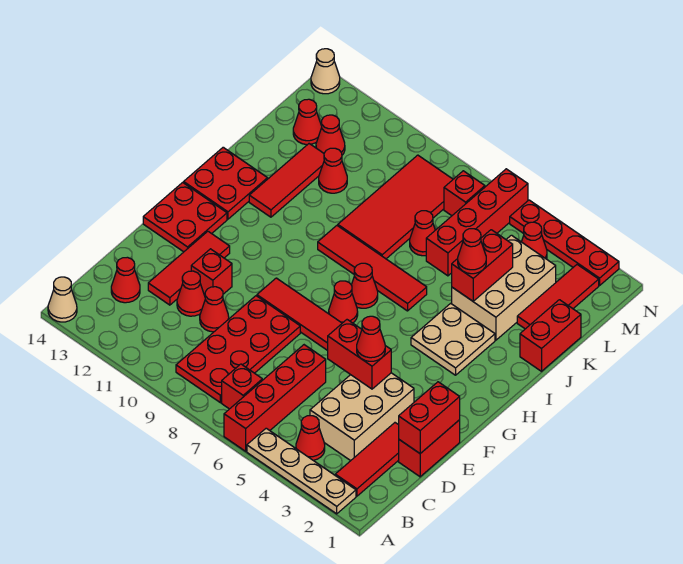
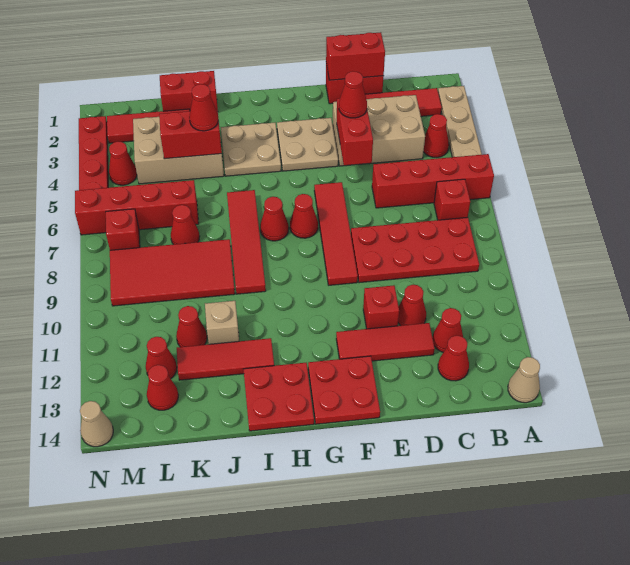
red 1x1 cone [200,287,229,332] -> red 1x1 cone moved to [433,308,463,352]
none -> tan 2x2 plate [277,118,338,171]
none -> tan 1x1 brick [205,301,239,344]

